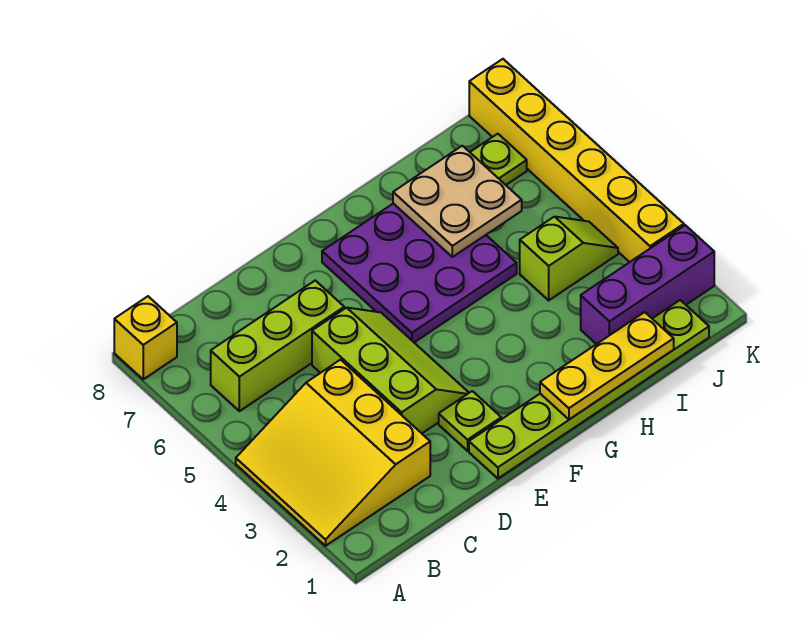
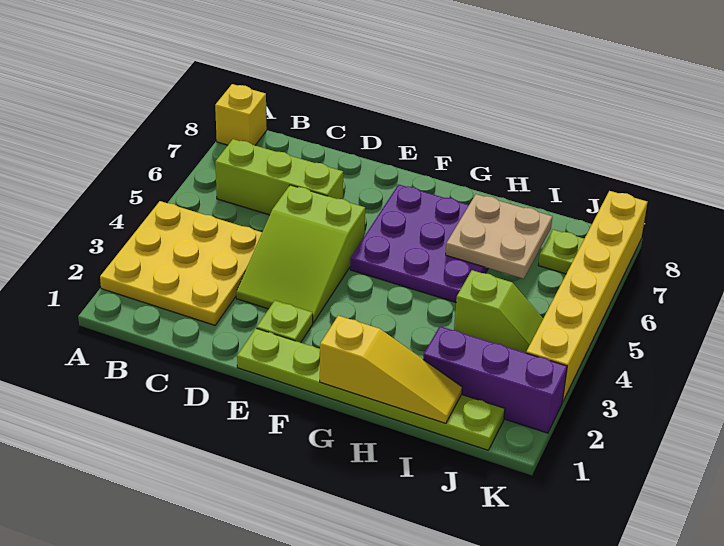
yellow 3x3 slope [236,360,430,546] -> yellow 3x3 plate [100,201,262,325]
lime 2x3 slope [312,308,469,433] -> lime 2x3 slope turned to [236,185,365,323]
yellow 1x3 plate [540,312,674,419] -> yellow 1x3 slope [320,316,462,424]

